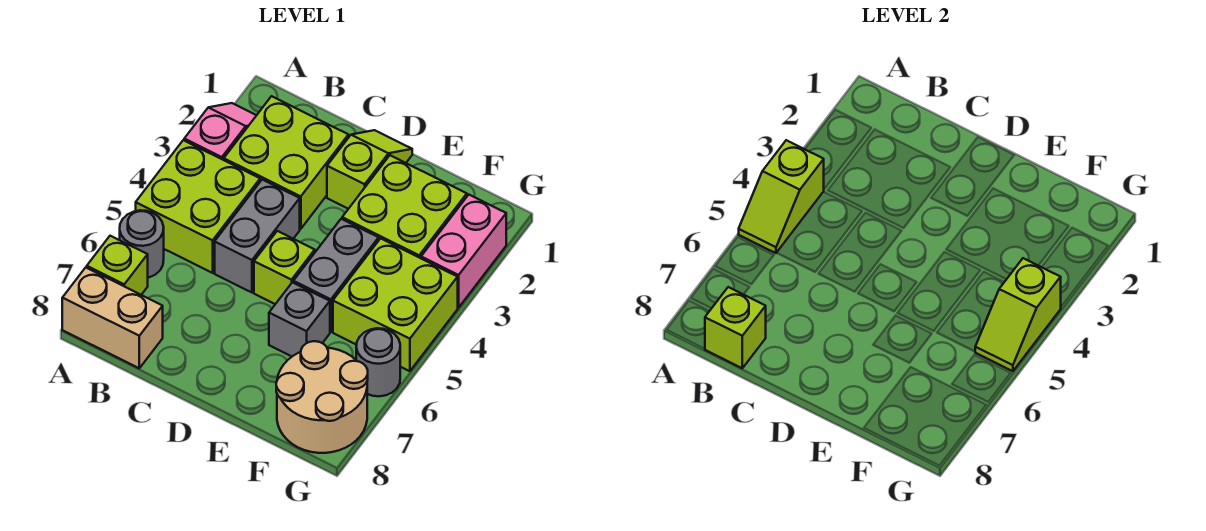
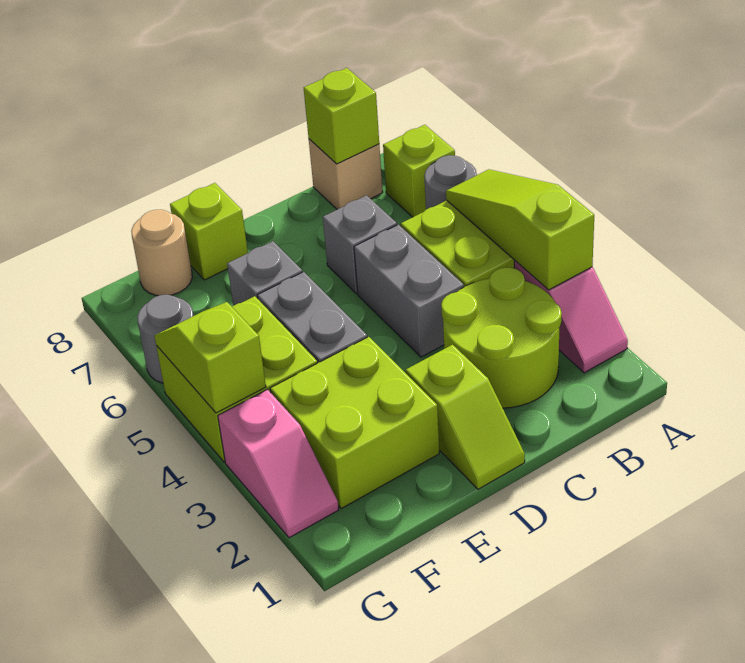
lime 1x2 slope [739,140,824,253] -> lime 1x3 slope [446,169,594,290]
tan 1x2 brick [62,268,163,368] -> tan 1x1 brick [309,139,383,209]
lime 2x2 brick [224,96,348,229] -> lime 2x2 round brick [441,267,562,408]
none -> grey 1x1 brick [323,195,397,294]
lime 1x1 brick [254,231,315,304] -> lime 1x1 brick moved to [170,183,248,280]
tan 2x2 round brick [276,341,368,453] -> tan 1x1 round brick [131,210,192,296]
pink 1x2 brick [421,195,506,308] -> pink 1x2 slope [218,390,339,538]

